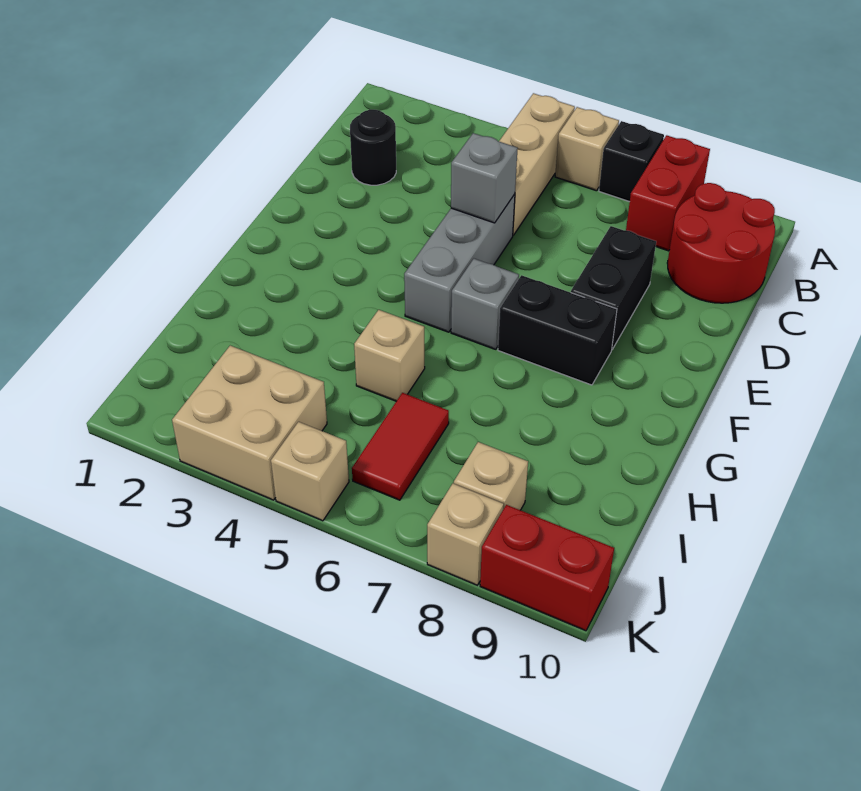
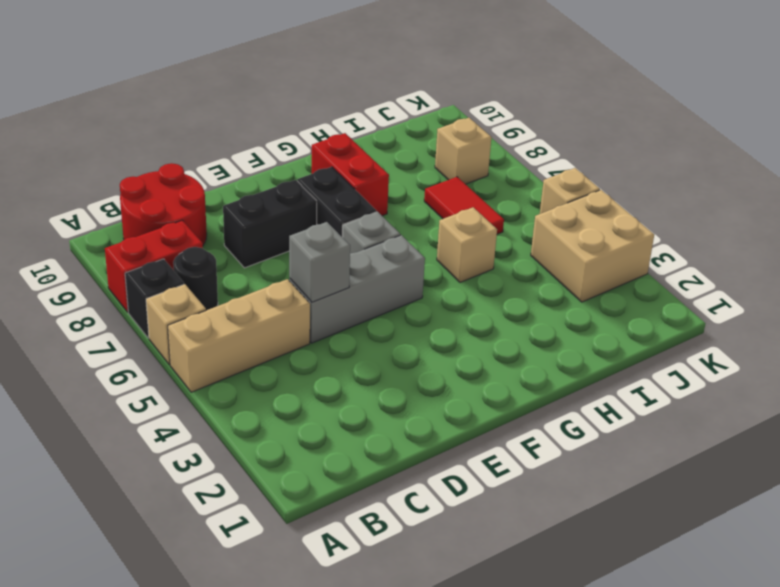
black 1x1 round brick [350,110,396,185] -> black 1x1 round brick moved to [173,247,218,310]
red 1x2 tile [352,393,449,500] -> red 1x2 tile turned to [424,177,504,234]
tan 1x1 brick [427,483,504,585] -> none
red 1x2 brick [480,505,614,631] -> red 1x2 brick moved to [312,133,389,216]

